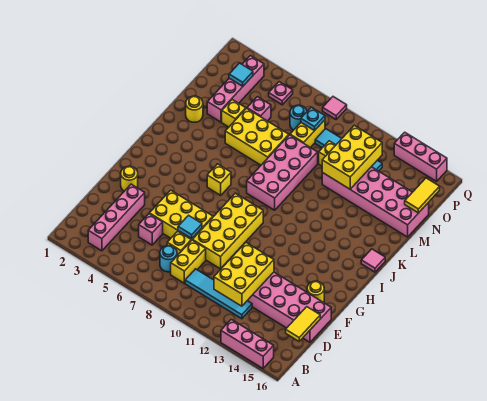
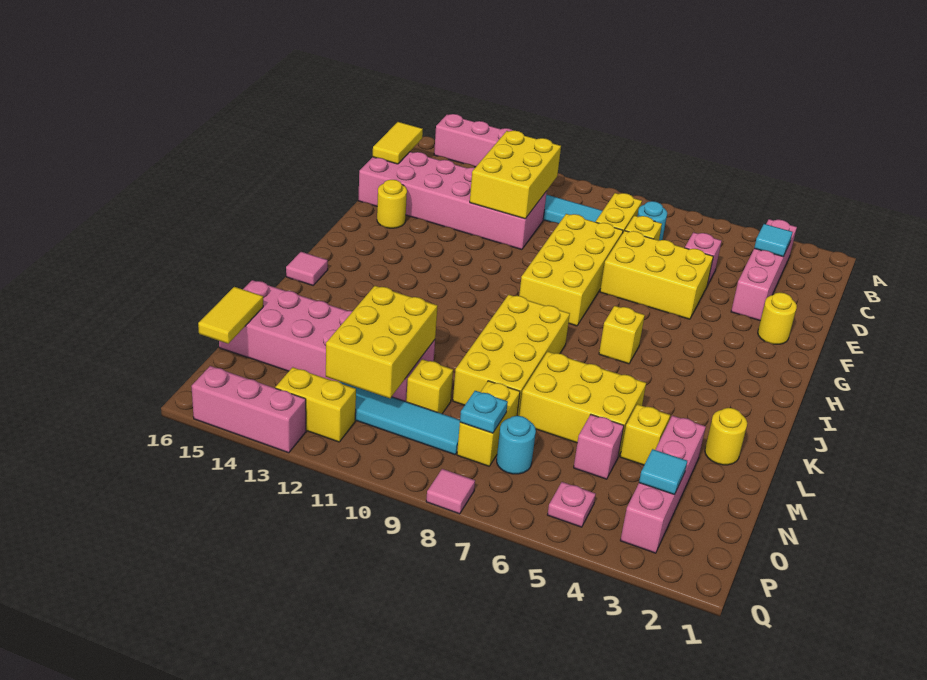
cyan 1x1 tile [178,215,202,239] -> cyan 1x1 tile moved to [754,224,793,256]
pink 2x4 brick [247,135,318,210] -> yellow 2x4 brick [453,295,570,416]
none -> yellow 1x2 brick [275,367,356,442]

